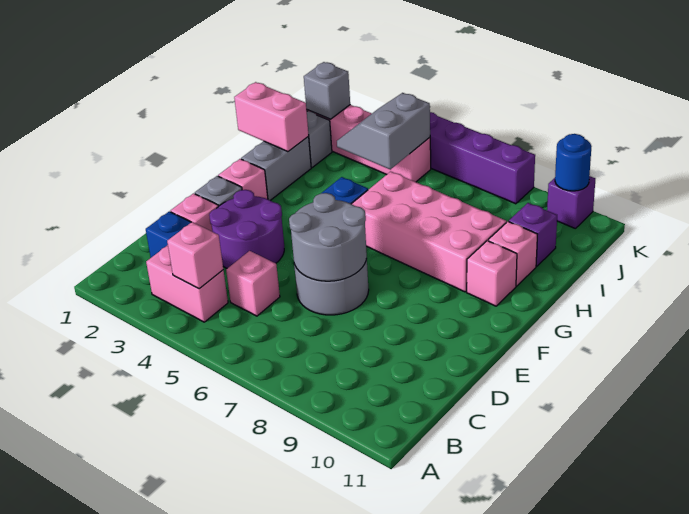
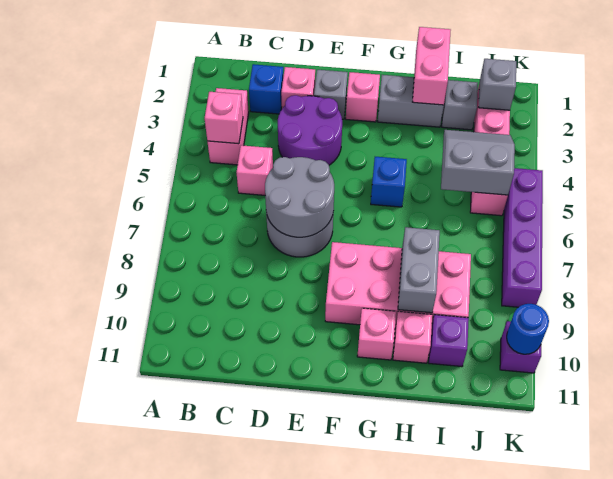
pink 2x4 brick [352,172,506,292] -> pink 2x4 brick turned to [325,242,471,327]
none -> grey 1x2 brick [398,227,440,313]

